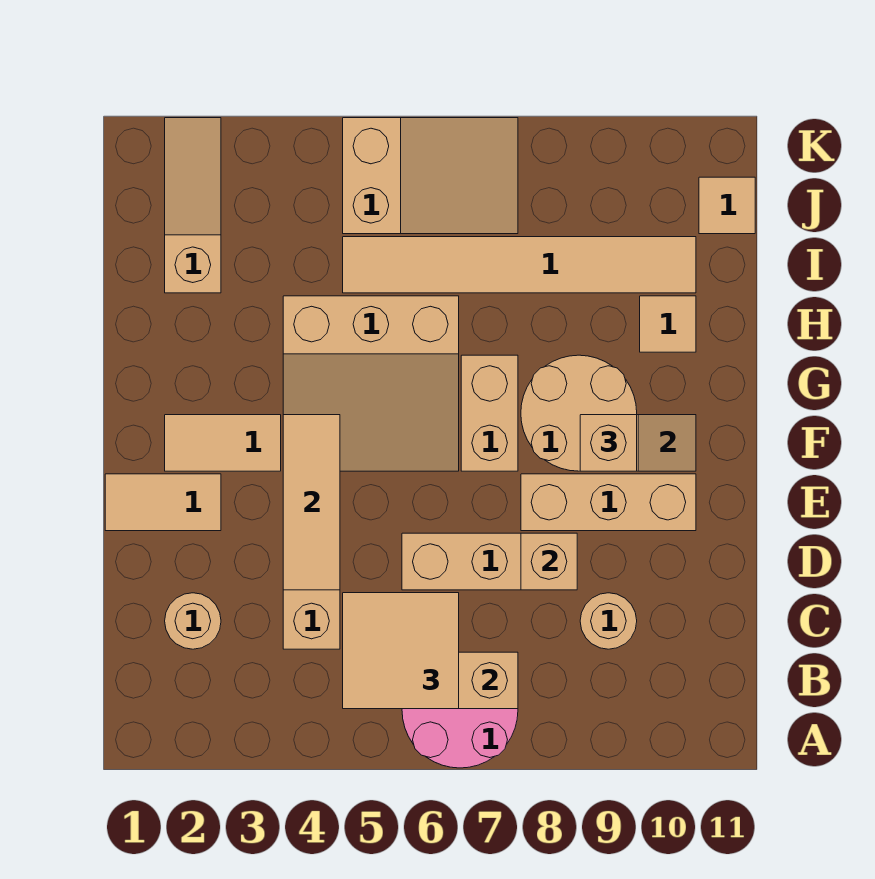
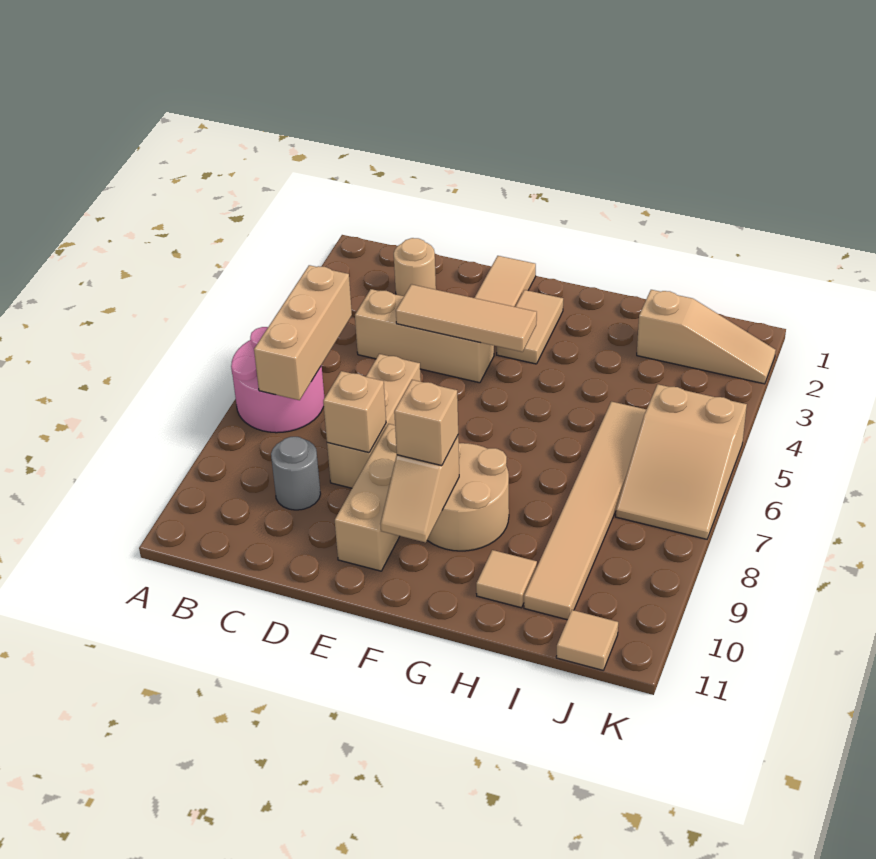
tan 2x2 tile [343,593,459,709] -> none
tan 1x1 round brick [580,593,637,649] -> grey 1x1 round brick [271,437,321,510]
tan 3x3 slope [283,296,459,471] -> none
tan 1x2 brick [461,355,518,471] -> none

